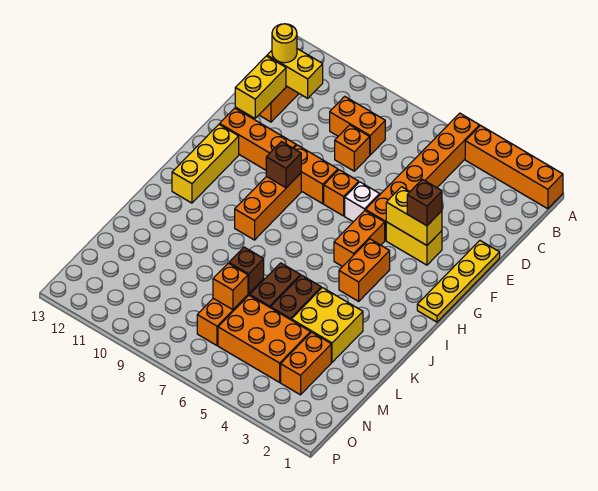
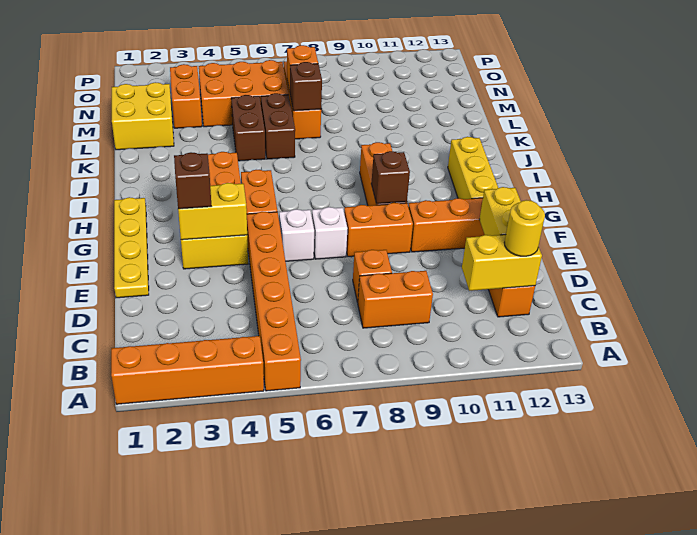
orange 1x1 brick [324,170,359,216] -> white 1x1 brick [312,207,347,259]
yellow 2x2 brick [291,288,363,362] -> yellow 2x2 brick moved to [112,82,174,150]

